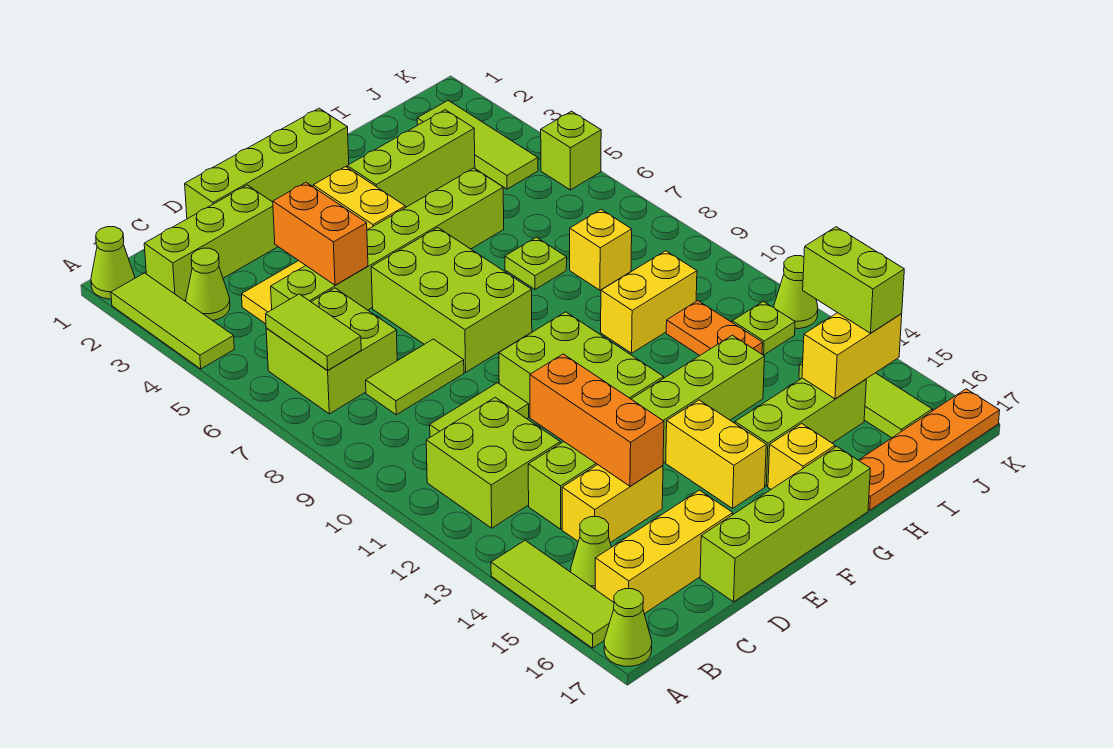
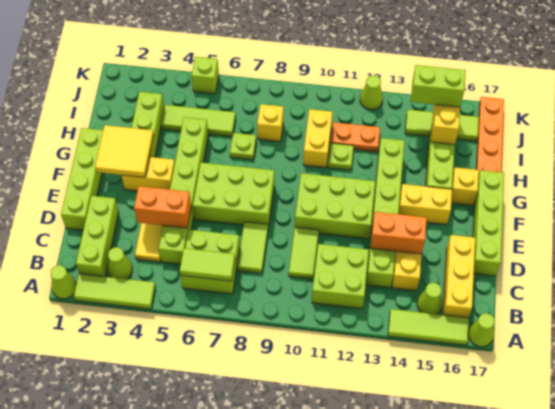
orange 1x3 brick [530,354,664,486] -> orange 1x2 brick [370,212,427,254]
none -> yellow 2x2 tile [95,125,154,177]
lime 1x3 tile [417,101,538,189] -> lime 1x3 tile moved to [161,105,236,136]
lime 1x1 plate [732,301,795,355] -> lime 1x1 plate moved to [328,143,354,170]

